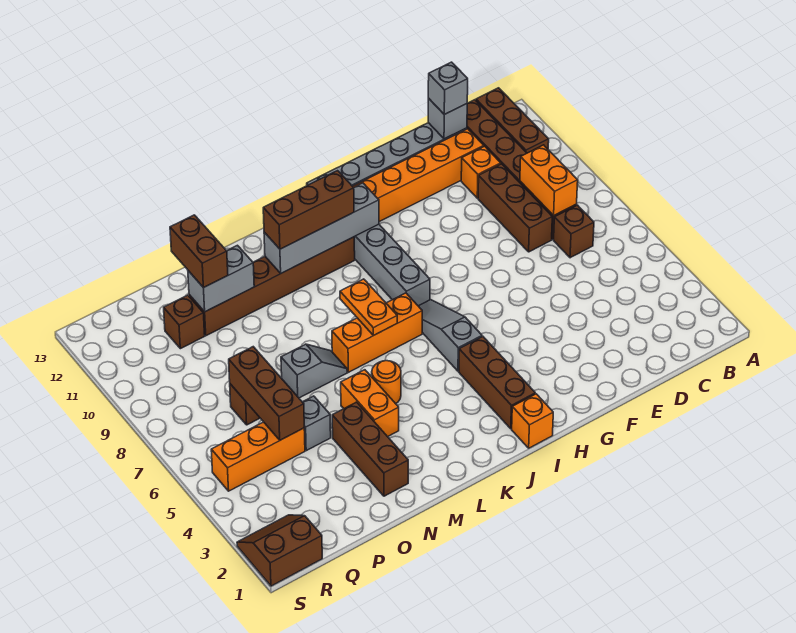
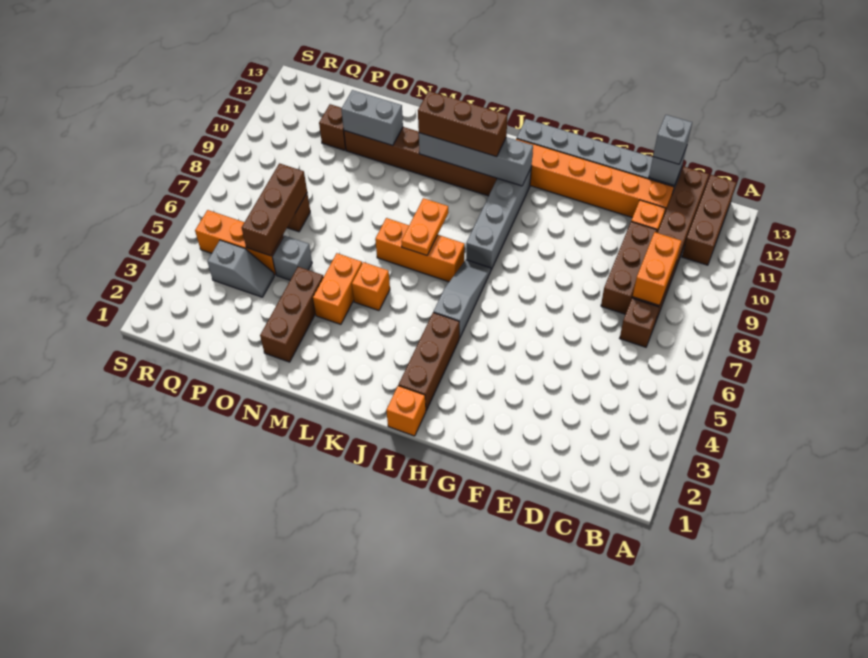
orange 1x1 round brick [372,361,401,404] -> orange 1x1 brick [352,262,390,311]
grey 1x2 slope [281,344,347,398] -> grey 1x2 slope moved to [207,240,274,297]
brown 1x2 brick [170,215,228,288] -> none
brown 2x2 slope [237,515,322,586] -> none

